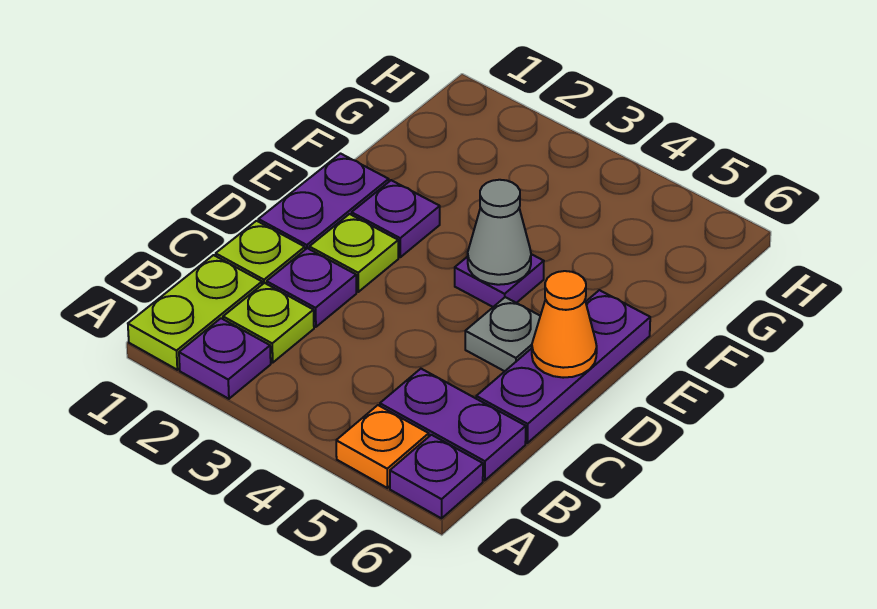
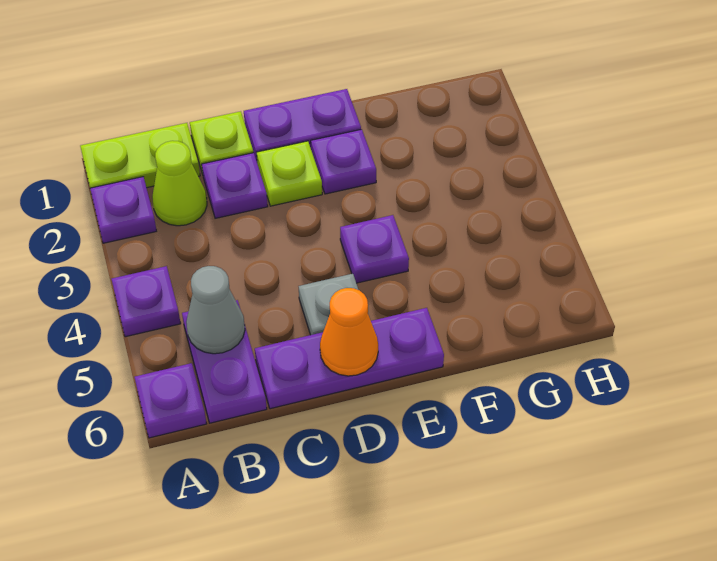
none -> purple 1x1 plate [112,266,181,337]
orange 1x1 plate [336,405,429,488] -> none
lime 1x1 plate [223,283,314,363] -> lime 1x1 cone [152,141,207,226]
grey 1x1 cone [468,180,531,285] -> grey 1x1 cone moved to [186,266,245,354]

